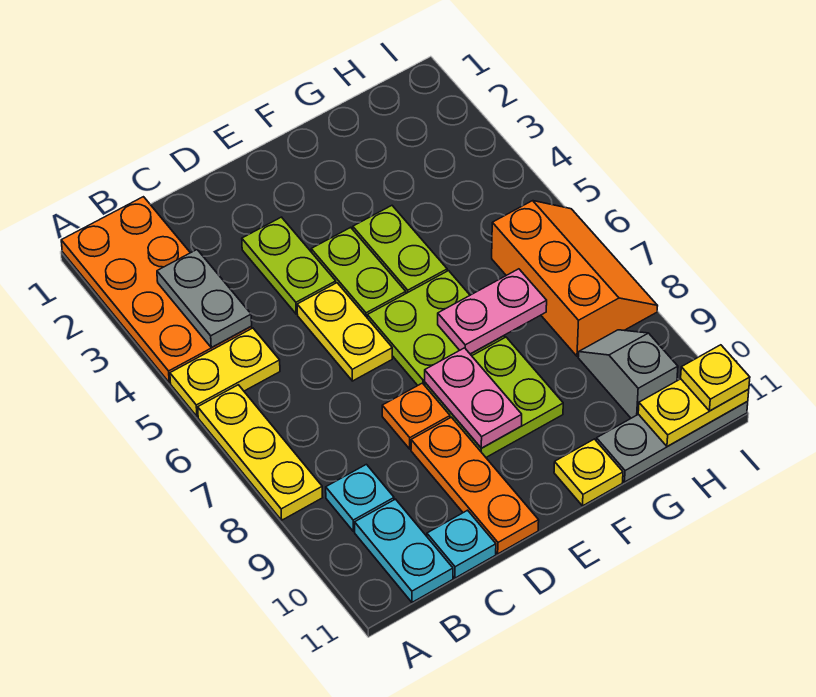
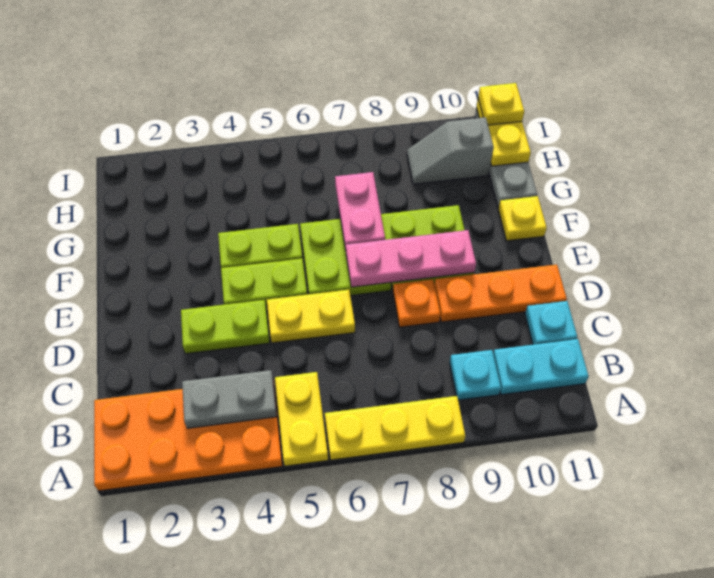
pink 1x2 plate [425,348,522,448] -> pink 1x3 plate [346,230,476,287]
orange 2x3 slope [492,201,658,356] -> none

